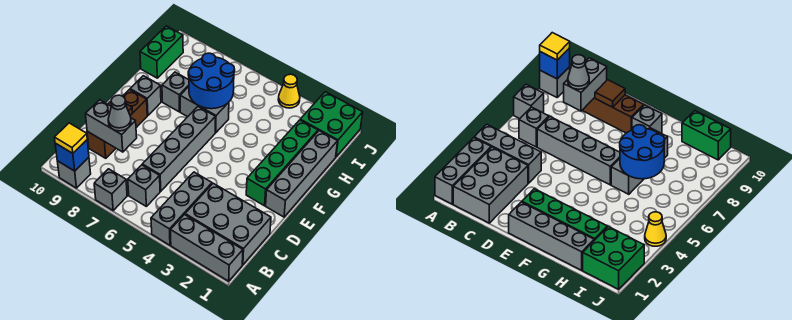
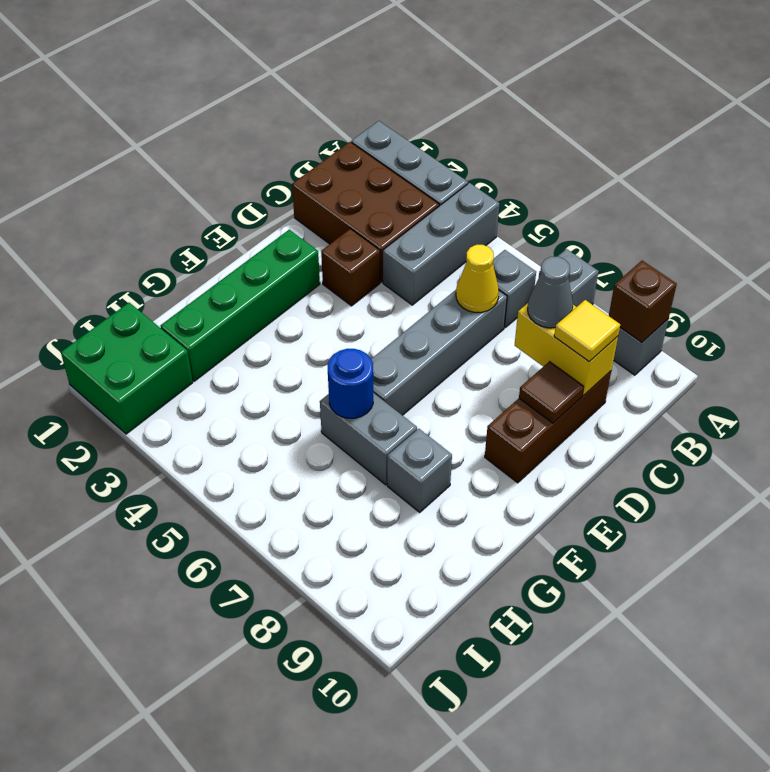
blue 1x1 brick [55,140,89,171] -> brown 1x1 brick [609,261,677,342]
yellow 1x1 tile [55,123,87,153] -> yellow 1x1 tile moved to [554,300,620,362]
grey 2x3 brick [185,183,271,265] -> brown 2x3 brick [292,142,439,282]
grey 1x2 brick [86,100,137,152] -> yellow 1x2 brick [514,303,618,396]
none -> brown 1x1 brick [321,229,380,306]
grey 1x4 brick [266,131,337,217] -> none
grey 1x1 brick [130,76,161,116] -> none
blue 2x2 round brick [188,53,235,109] -> blue 1x1 round brick [328,349,373,418]
green 1x2 brick [140,26,183,78] -> none
yellow 1x1 cone [278,74,300,108] -> yellow 1x1 cone moved to [456,245,499,312]

